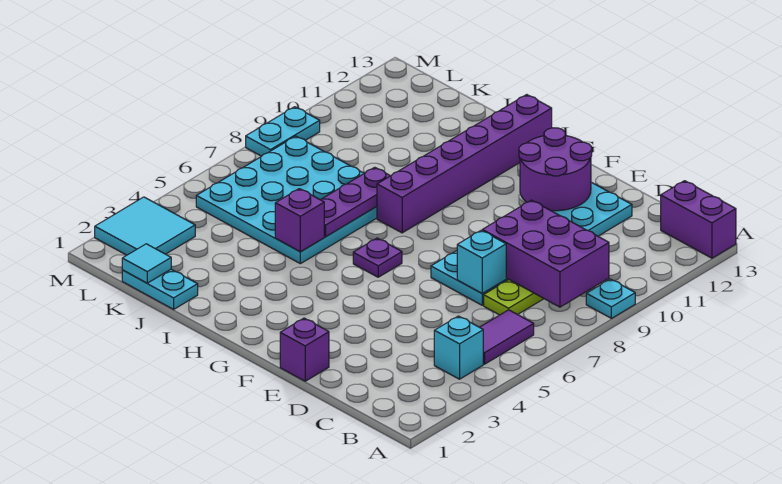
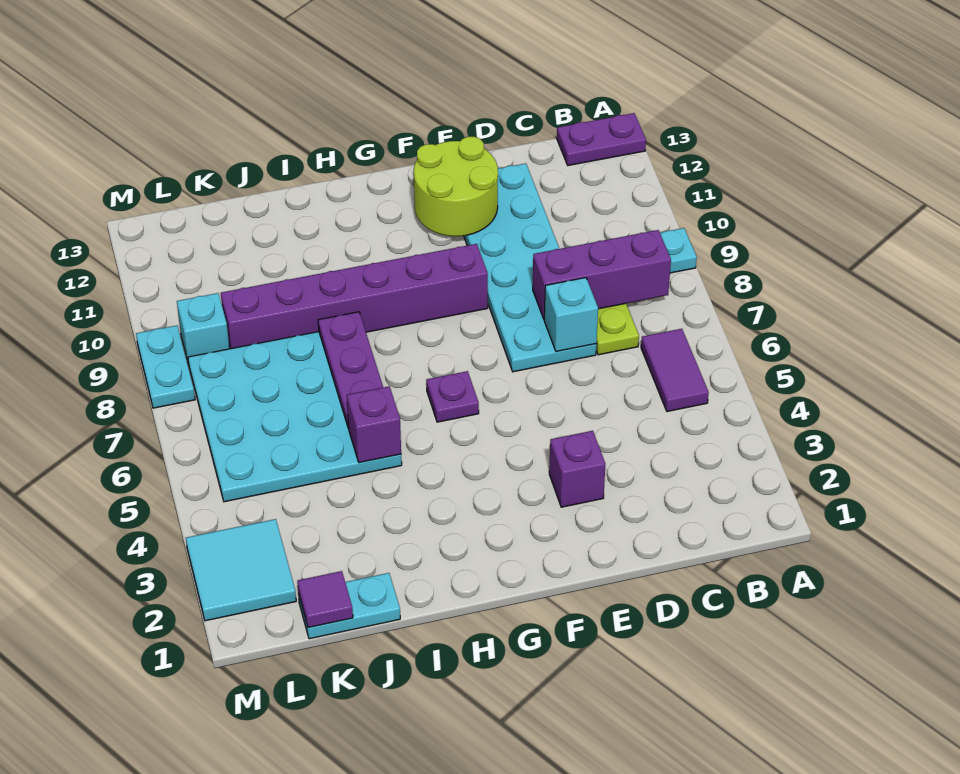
purple 1x2 brick [661,181,736,258] -> purple 1x2 plate [557,113,646,166]
cyan 1x1 brick [434,316,483,379] -> cyan 1x1 brick moved to [177,293,229,365]
purple 2x3 brick [482,200,609,307] -> purple 1x3 brick [533,230,671,319]
purple 1x1 brick [280,318,329,381] -> purple 1x1 brick moved to [549,431,605,507]
purple 2x2 round brick [519,128,592,211] -> lime 2x2 round brick [414,137,498,236]
purple 1x6 brick [377,95,552,233] -> purple 1x6 brick turned to [221,244,488,349]
cyan 1x1 tile [122,244,171,283] -> purple 1x1 tile [297,571,353,628]

